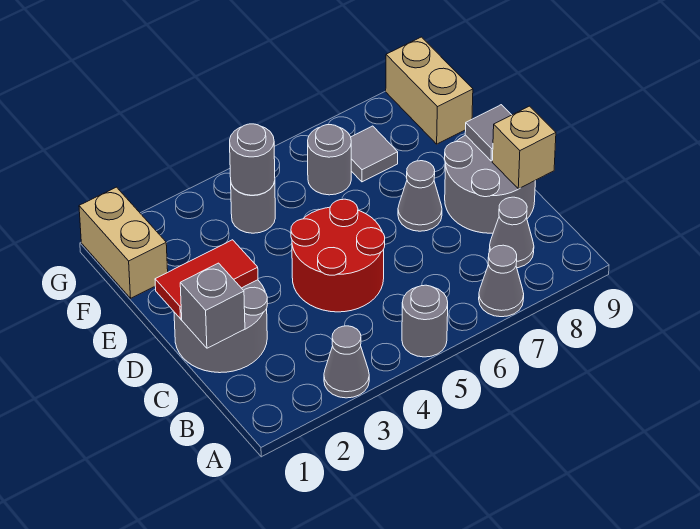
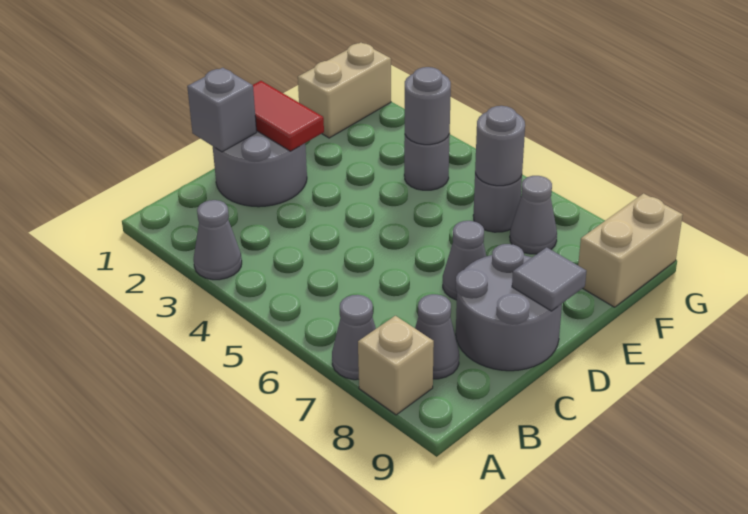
grey 1x1 round brick [402,285,448,357] -> grey 1x1 round brick moved to [475,106,525,186]
red 2x2 round brick [291,199,385,312] -> none
tan 1x1 brick [492,106,556,189] -> tan 1x1 brick moved to [358,316,434,415]
grey 1x1 tile [351,126,398,182] -> grey 1x1 cone [510,176,557,254]

